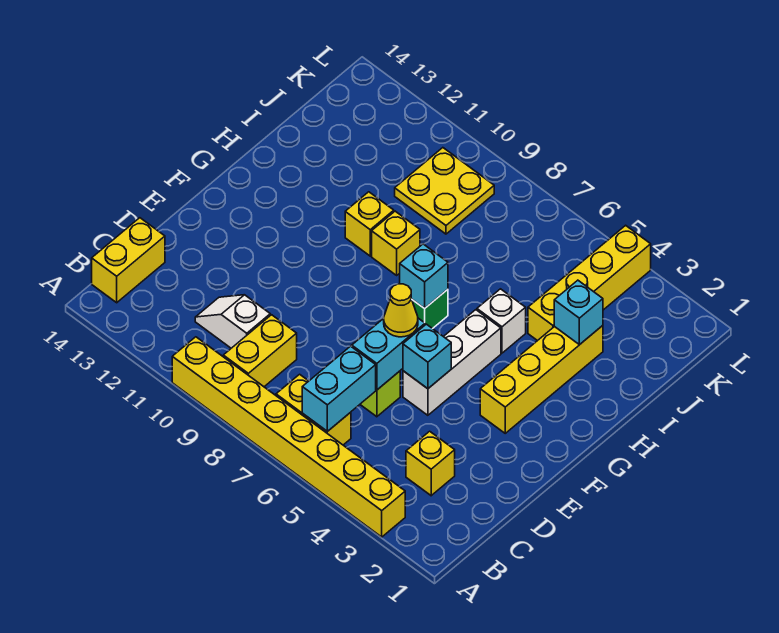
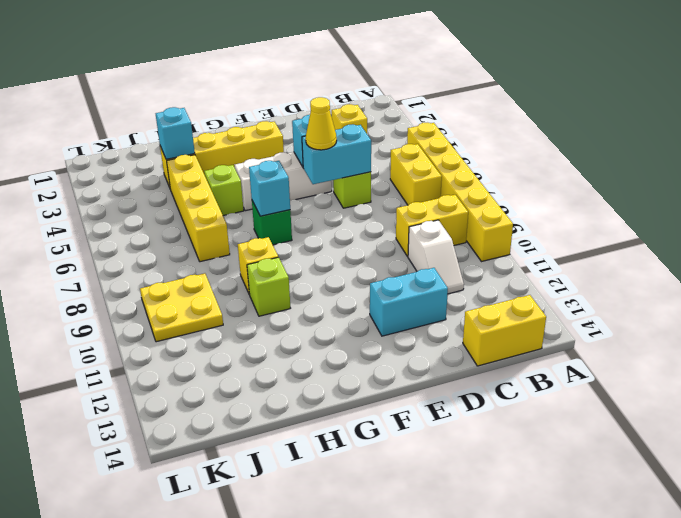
yellow 1x8 brick [172,337,405,537] -> yellow 1x6 brick [407,123,513,262]
cyan 1x2 brick [302,346,376,432] -> cyan 1x2 brick moved to [370,268,448,336]
white 1x1 brick [477,289,526,353] -> lime 1x1 brick [204,165,244,216]
yellow 1x1 brick [345,192,394,256] -> lime 1x1 brick [247,257,290,316]
yellow 1x4 brick [528,225,651,341] -> yellow 1x4 brick turned to [167,155,230,262]

